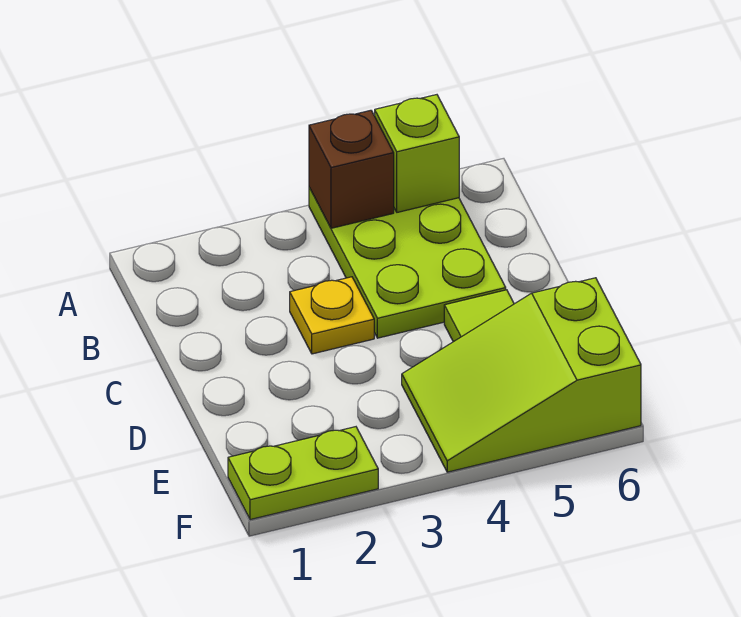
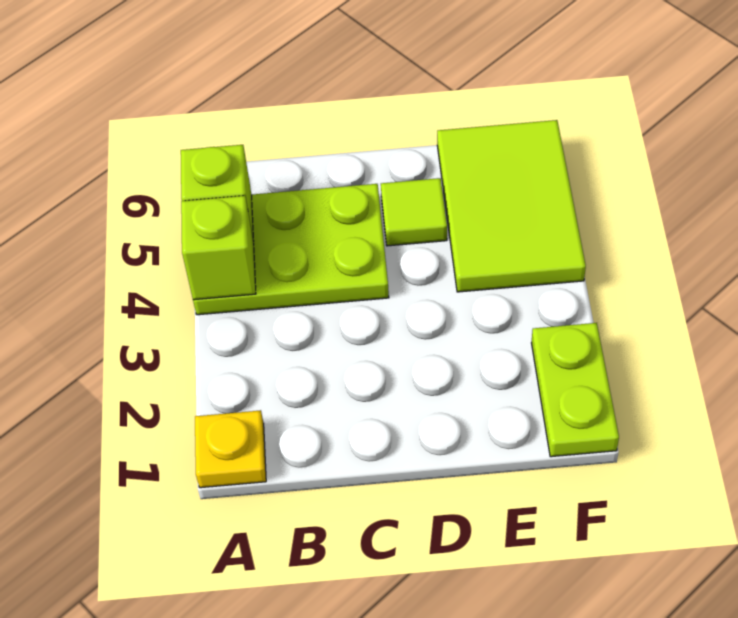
brown 1x1 brick [309,110,394,228] -> lime 1x1 brick [181,196,256,300]
yellow 1x1 plate [290,277,374,354] -> yellow 1x1 plate moved to [195,410,266,488]
lime 2x3 slope [402,278,641,472] -> lime 2x3 tile [437,120,586,292]

